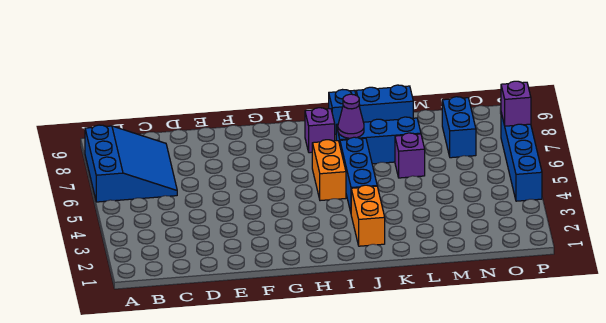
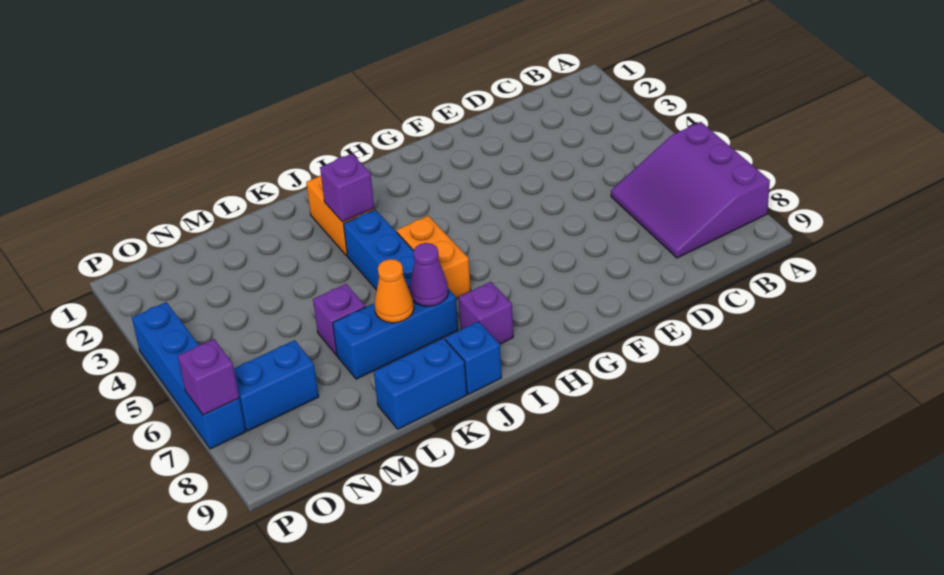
blue 3x3 slope [85,125,177,202] -> purple 3x3 slope [611,122,770,258]
none -> purple 1x1 brick [320,154,374,222]
none -> orange 1x1 cone [375,259,414,323]
blue 1x2 brick [442,97,476,158] -> blue 1x2 brick turned to [234,340,319,431]

